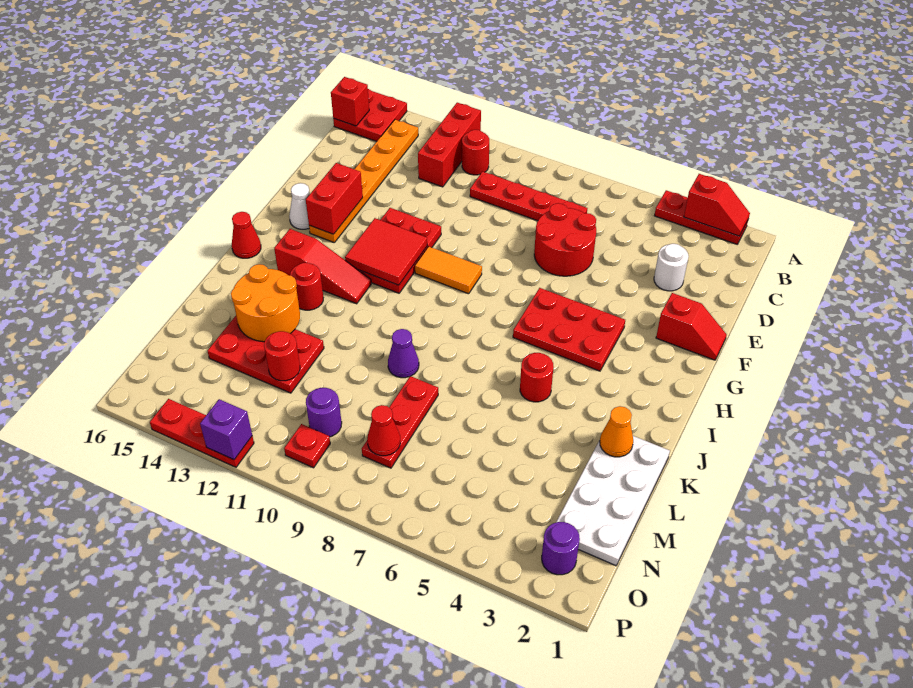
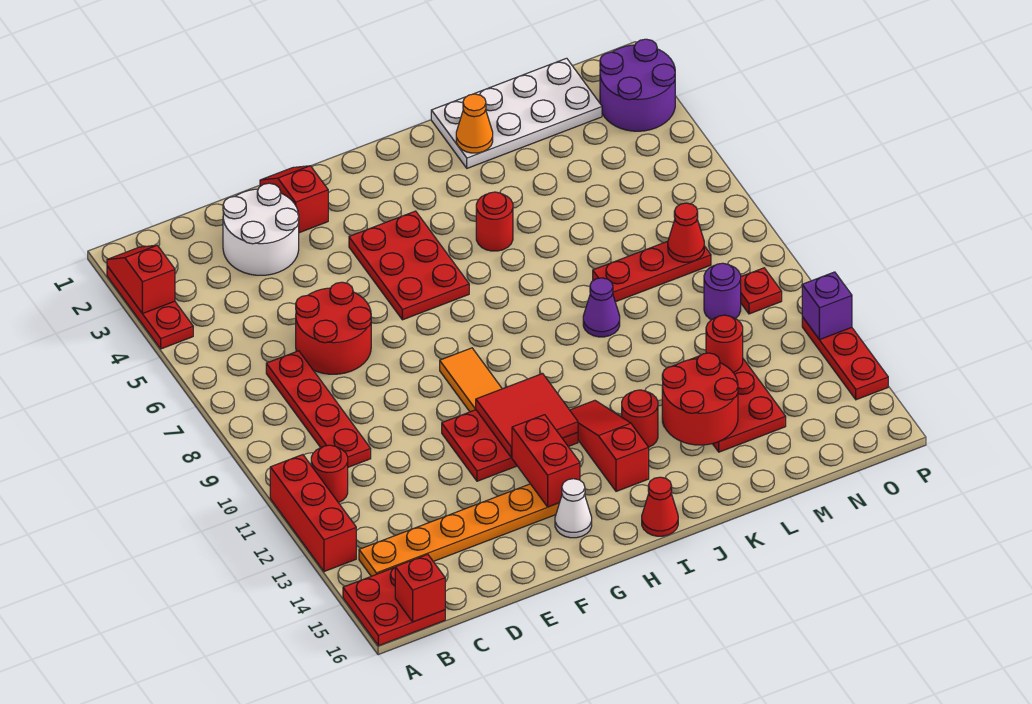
red 1x3 brick [418,103,481,187] -> red 1x3 brick turned to [270,455,356,572]
white 1x1 round brick [654,244,689,291] -> white 2x2 round brick [223,183,299,275]
red 1x2 brick [306,163,363,234] -> red 1x2 brick turned to [512,415,580,507]
orange 2x2 round brick [231,264,300,342] -> red 2x2 round brick [662,353,738,445]
purple 1x1 round brick [542,522,580,575] -> purple 2x2 round brick [600,39,675,131]

